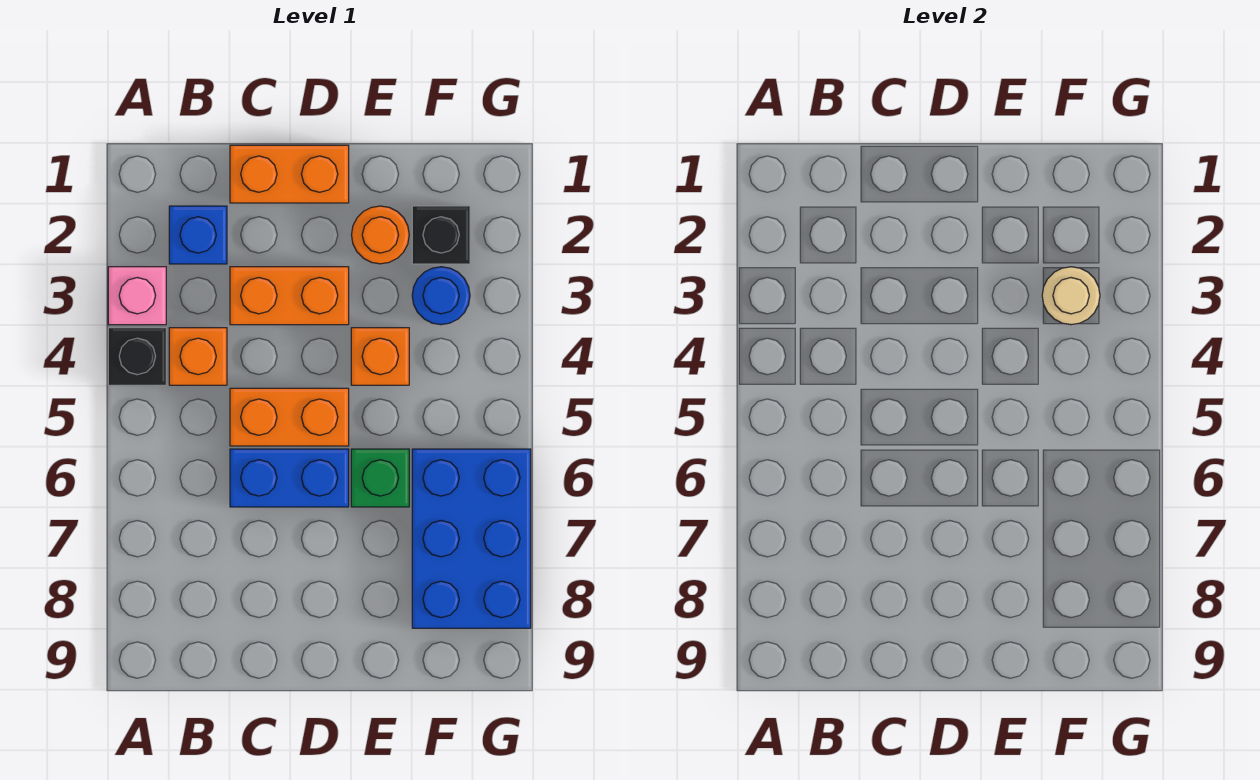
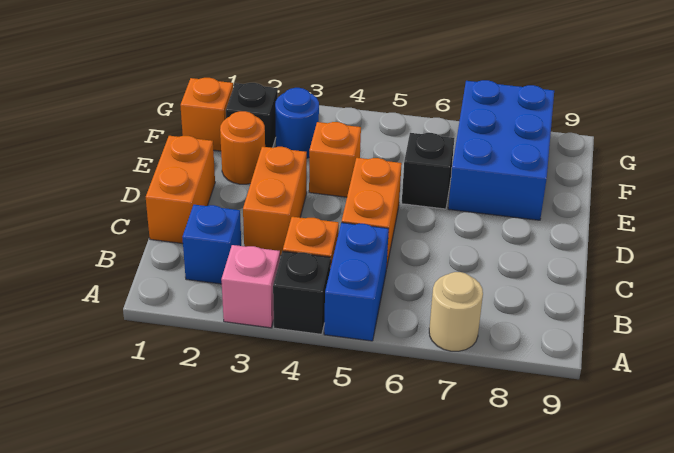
blue 1x2 brick [230,449,349,507] -> blue 1x2 brick moved to [324,223,389,341]
green 1x1 brick [351,449,409,507] -> black 1x1 brick [402,133,454,209]
none -> orange 1x1 brick [180,78,233,151]
tan 1x1 round brick [1042,267,1100,325] -> tan 1x1 round brick moved to [429,272,483,351]
blue 2x3 brick [412,449,531,628] -> blue 2x3 brick turned to [448,80,554,220]

